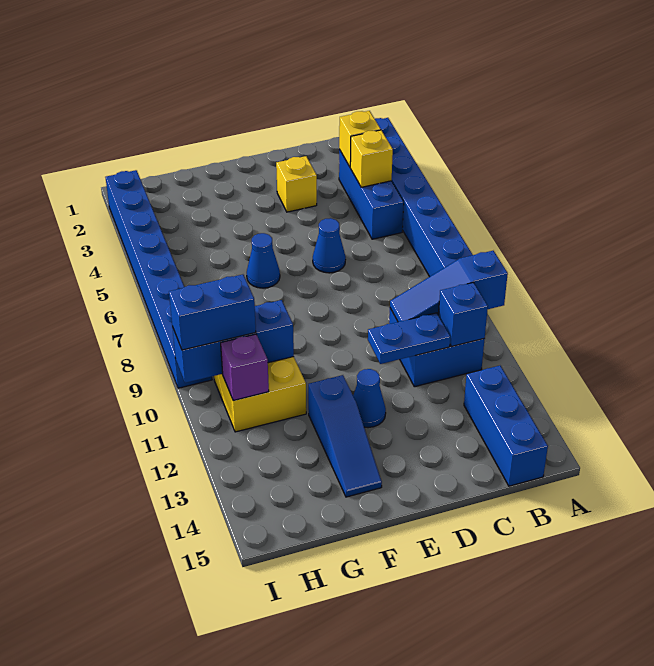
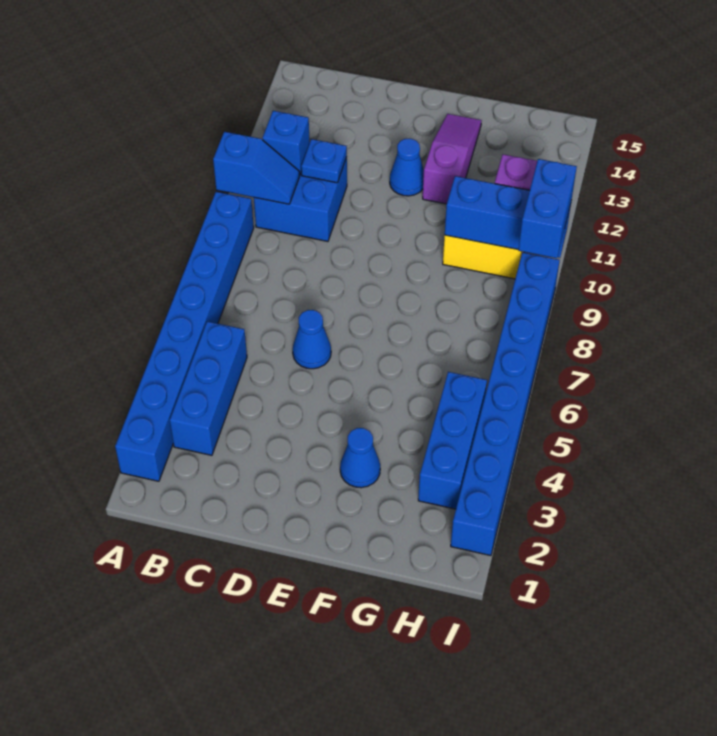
blue 1x3 slope [390,251,508,322] -> blue 1x2 slope [213,132,300,204]
yellow 1x1 brick [339,111,381,167] -> none
yellow 1x1 brick [350,130,393,187] -> none
blue 1x3 brick [464,366,548,486] -> blue 1x3 brick moved to [418,372,487,509]
blue 1x2 plate [368,313,450,364] -> blue 1x1 plate [301,139,347,183]
yellow 1x1 brick [276,156,317,212] -> none
blue 1x1 cone [247,233,280,288] -> blue 1x1 cone moved to [340,428,380,488]
blue 1x3 slope [308,375,382,497] -> purple 1x3 slope [423,114,481,204]
blue 1x2 brick [169,275,256,350] -> blue 1x2 brick turned to [518,159,577,258]

